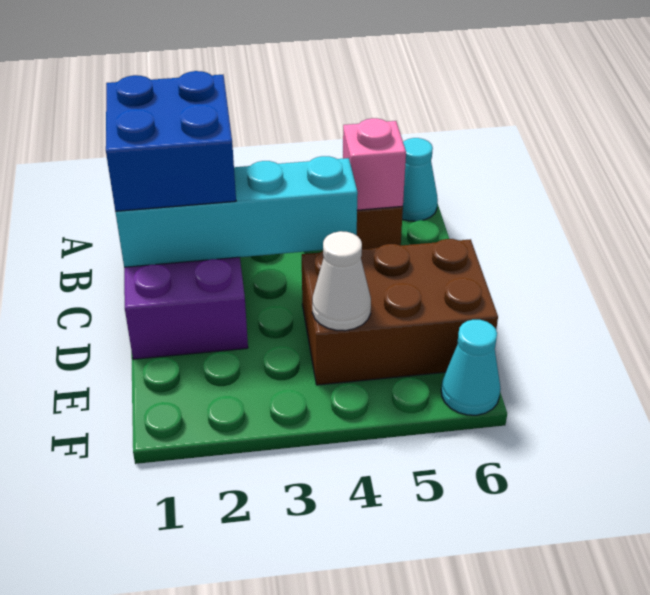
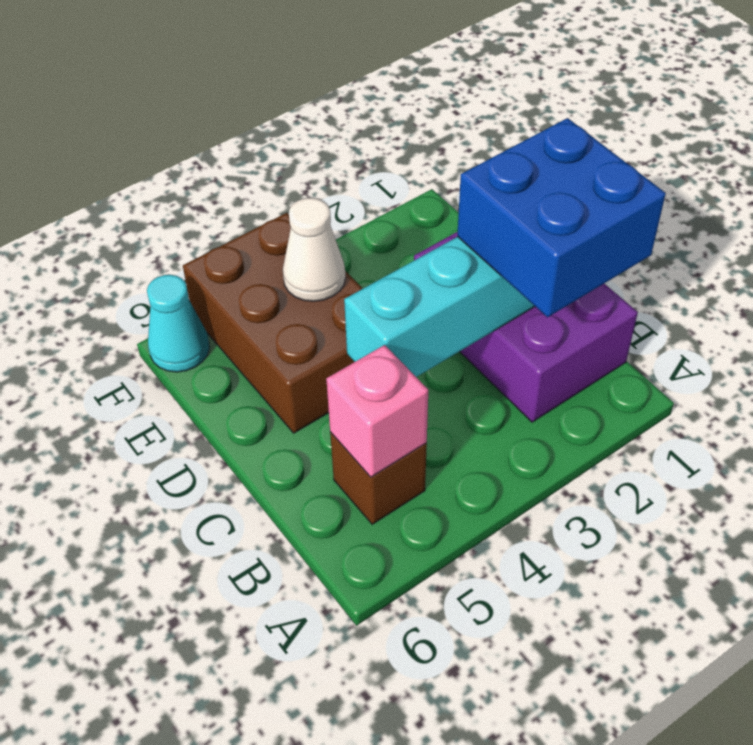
cyan 1x1 cone [402,138,438,221] -> none
brown 2x3 brick [302,239,498,385] -> brown 2x3 brick turned to [183,213,363,433]

